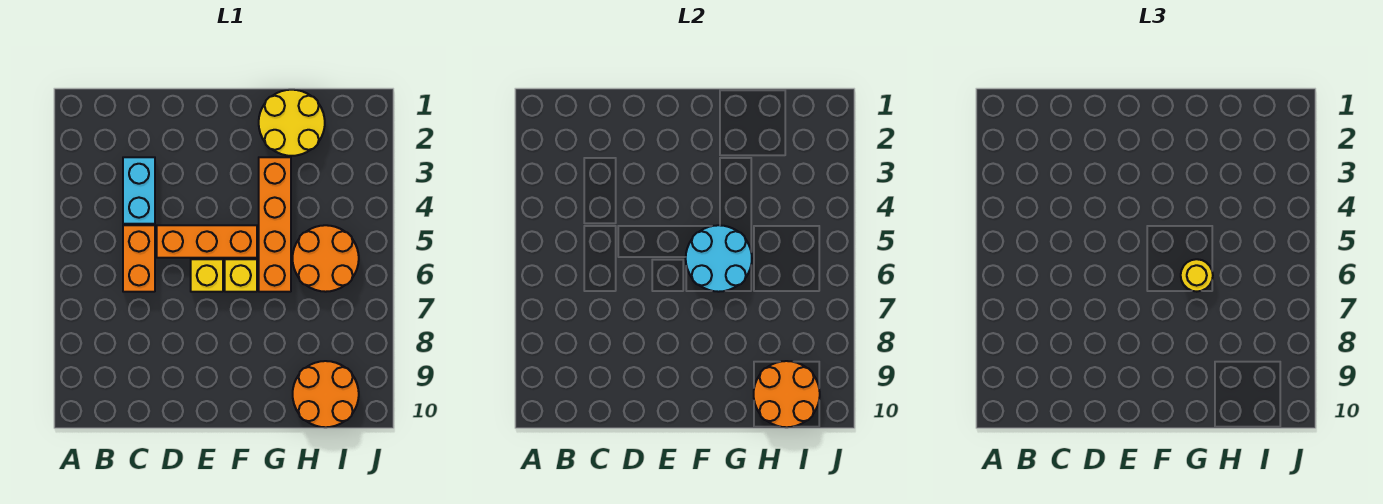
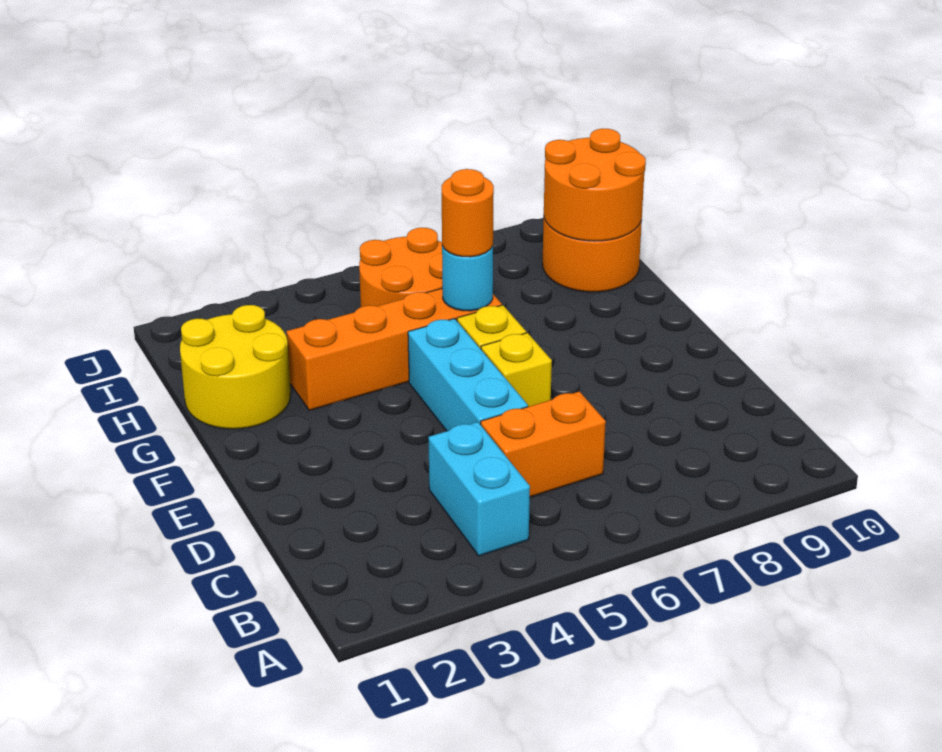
cyan 1x2 brick [123,157,155,224] -> cyan 1x2 brick turned to [429,422,530,556]
orange 1x3 brick [157,225,257,258] -> cyan 1x3 brick [408,319,528,431]
cyan 2x2 round brick [686,225,752,292] -> cyan 1x1 round brick [442,246,493,311]
yellow 1x1 round brick [1181,259,1213,292] -> orange 1x1 round brick [442,169,494,257]

